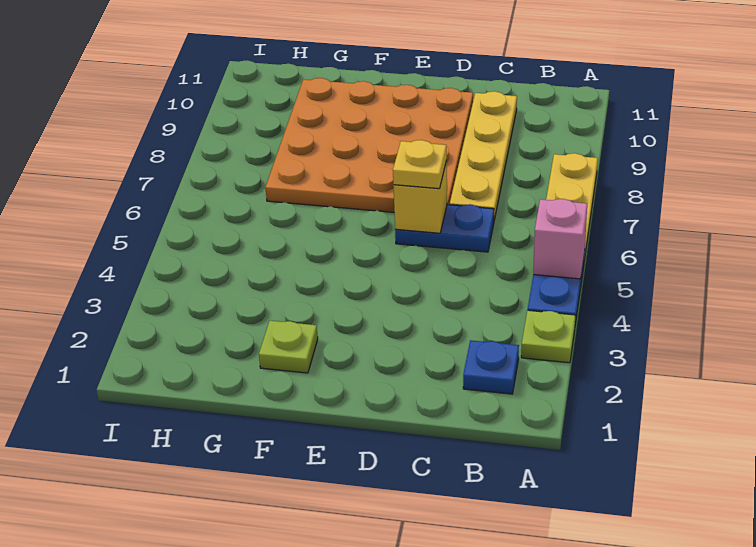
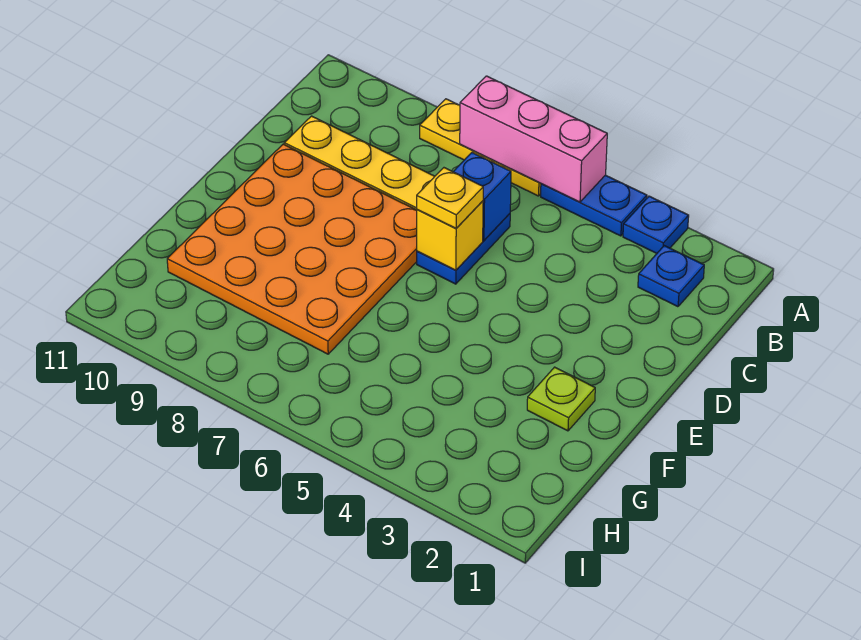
lime 1x1 plate [521,310,575,363] -> blue 1x1 plate [623,196,689,253]
pink 1x1 brick [533,199,587,279] -> pink 1x3 brick [460,76,607,202]
none -> blue 1x1 brick [453,153,511,240]

